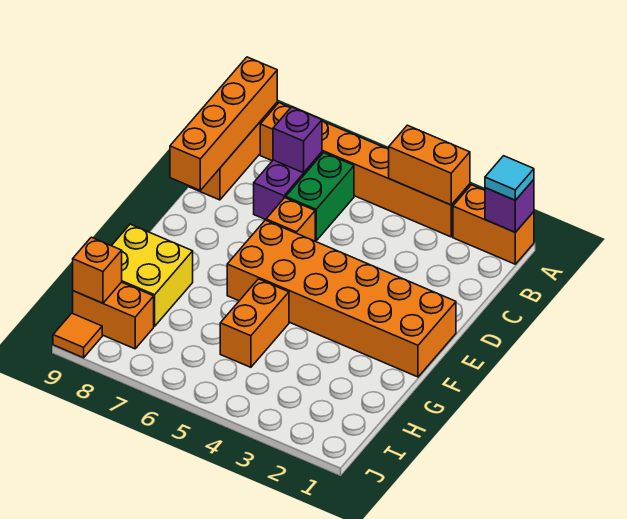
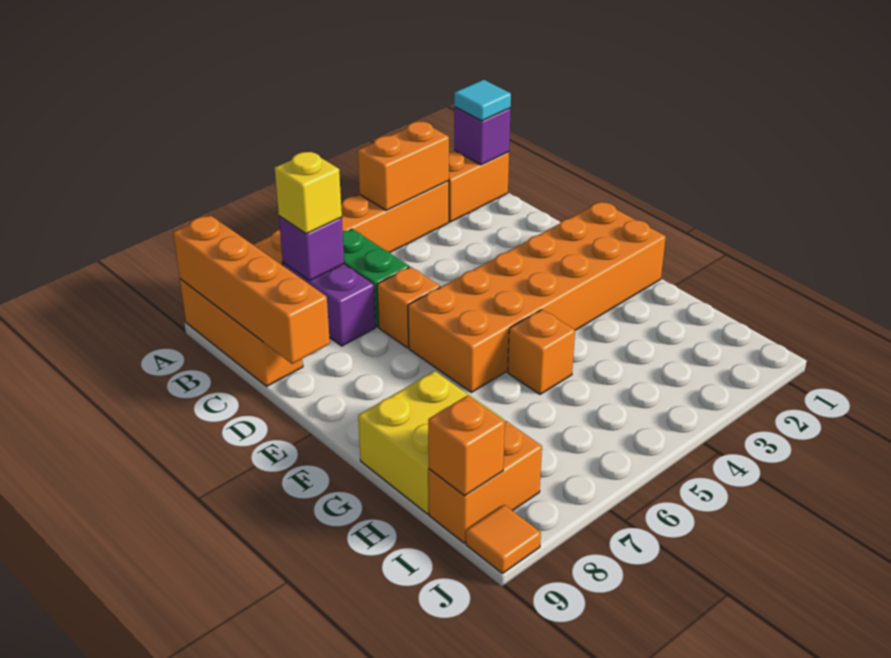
none -> yellow 1x1 brick [275,152,342,234]
orange 1x2 brick [220,279,289,367] -> orange 1x1 brick [508,310,575,394]

